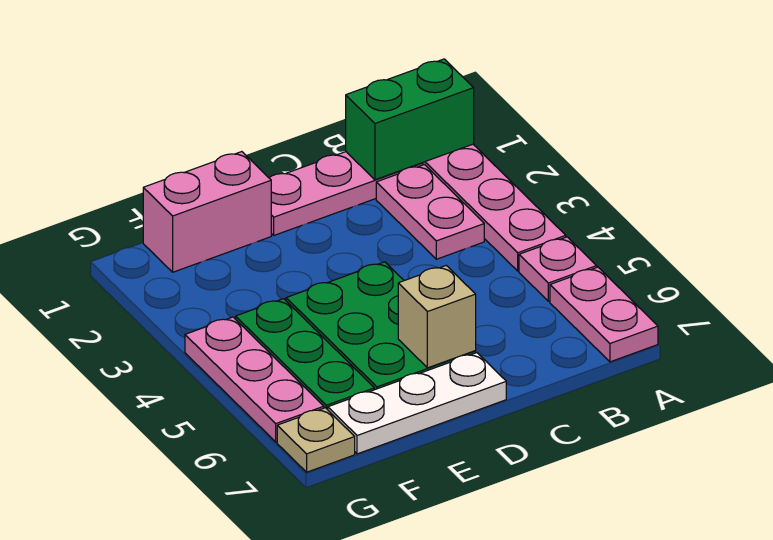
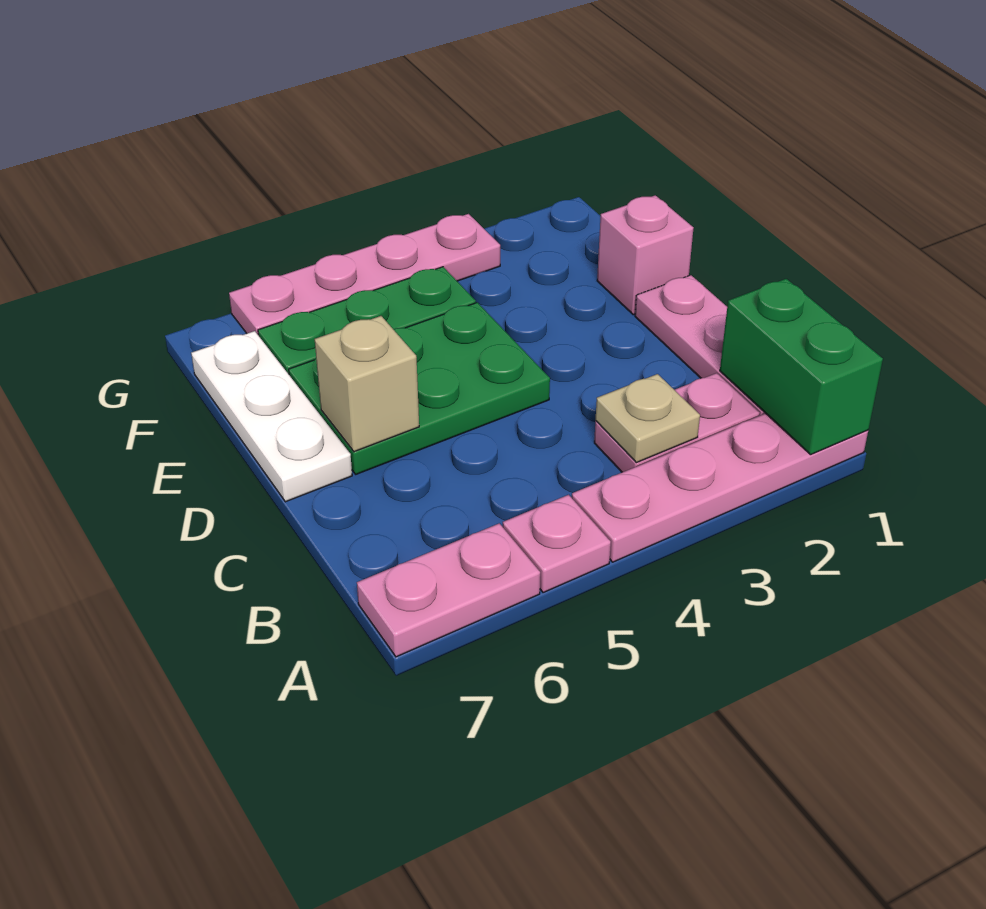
pink 1x2 brick [143,152,271,272] -> pink 1x1 brick [597,195,693,315]
pink 1x3 plate [185,317,324,442] -> pink 1x4 plate [229,214,500,336]
tan 1x1 plate [277,408,355,472] -> tan 1x1 plate moved to [596,374,700,463]

